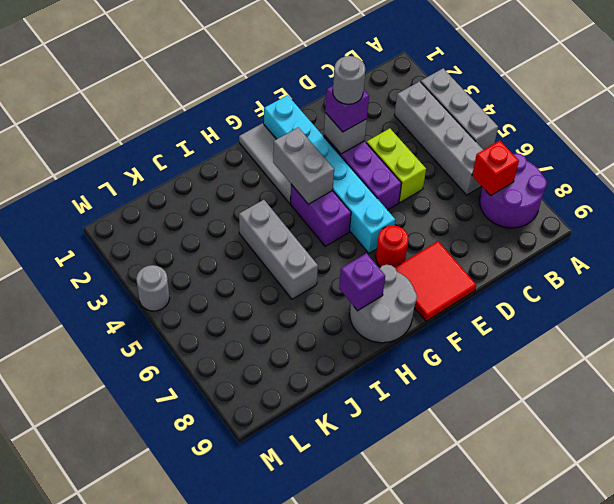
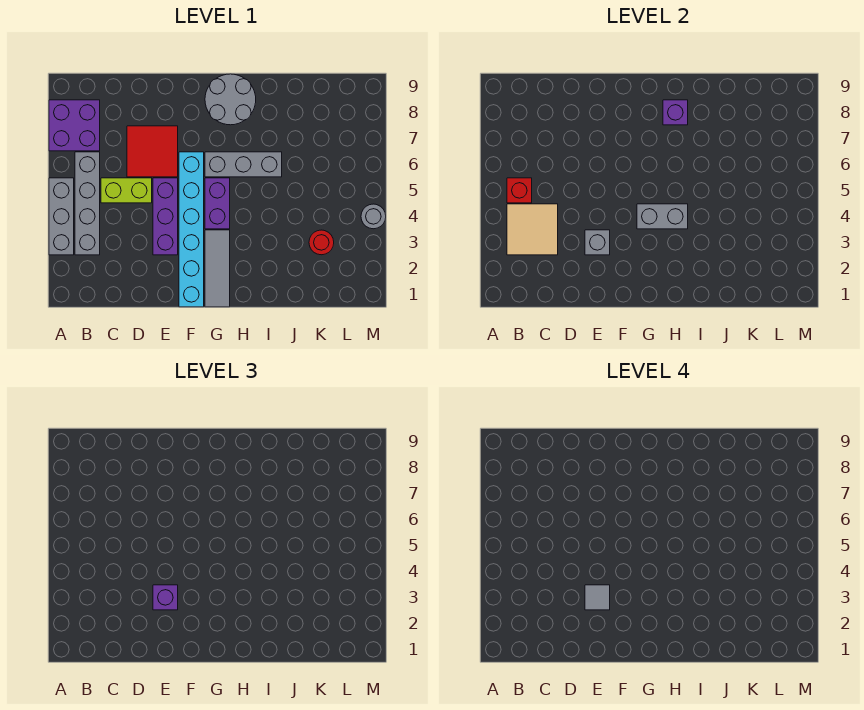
purple 2x2 round brick [480,153,547,228] -> purple 2x2 brick [49,100,100,151]
none -> tan 2x2 tile [507,204,558,255]
red 1x1 brick [472,141,519,196] -> red 1x1 brick moved to [507,178,532,203]
lime 1x2 brick [367,128,426,202] -> lime 1x2 brick turned to [101,178,152,203]
grey 1x1 round brick [333,56,365,104] -> grey 1x1 tile [585,585,610,610]
red 2x2 tile [395,241,476,321] -> red 2x2 tile moved to [127,126,178,177]
red 1x1 round brick [376,225,409,268] -> red 1x1 round brick moved to [309,230,334,255]
grey 1x2 brick [273,127,334,204] -> grey 1x2 brick turned to [637,204,688,229]
grey 1x3 brick [239,200,318,299] -> grey 1x3 brick turned to [205,152,282,177]

